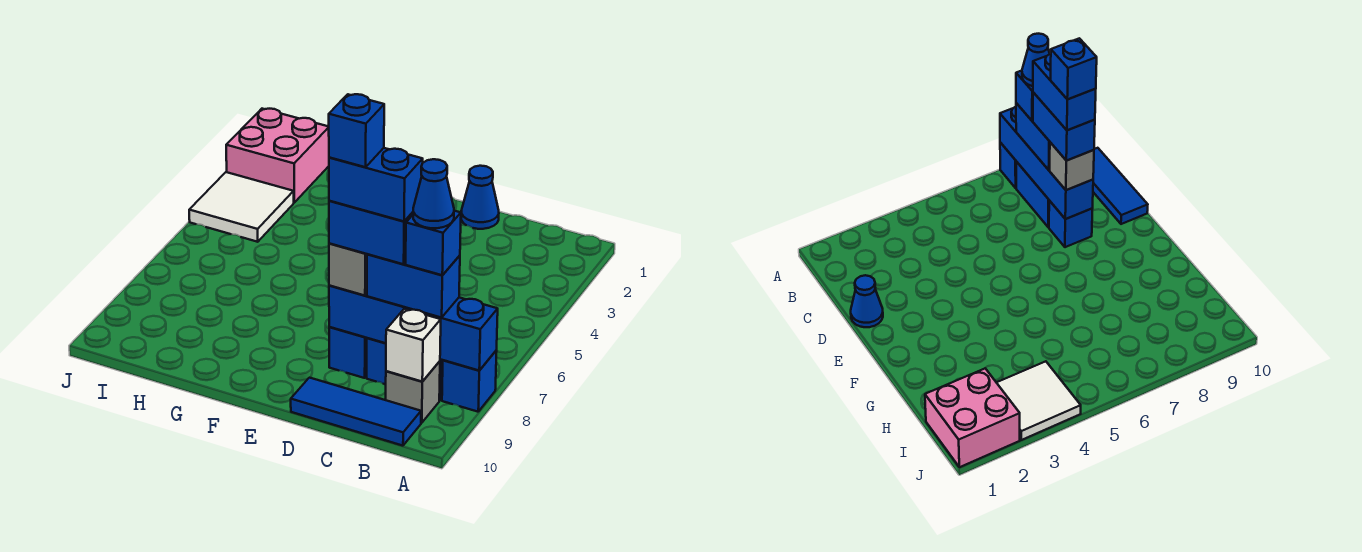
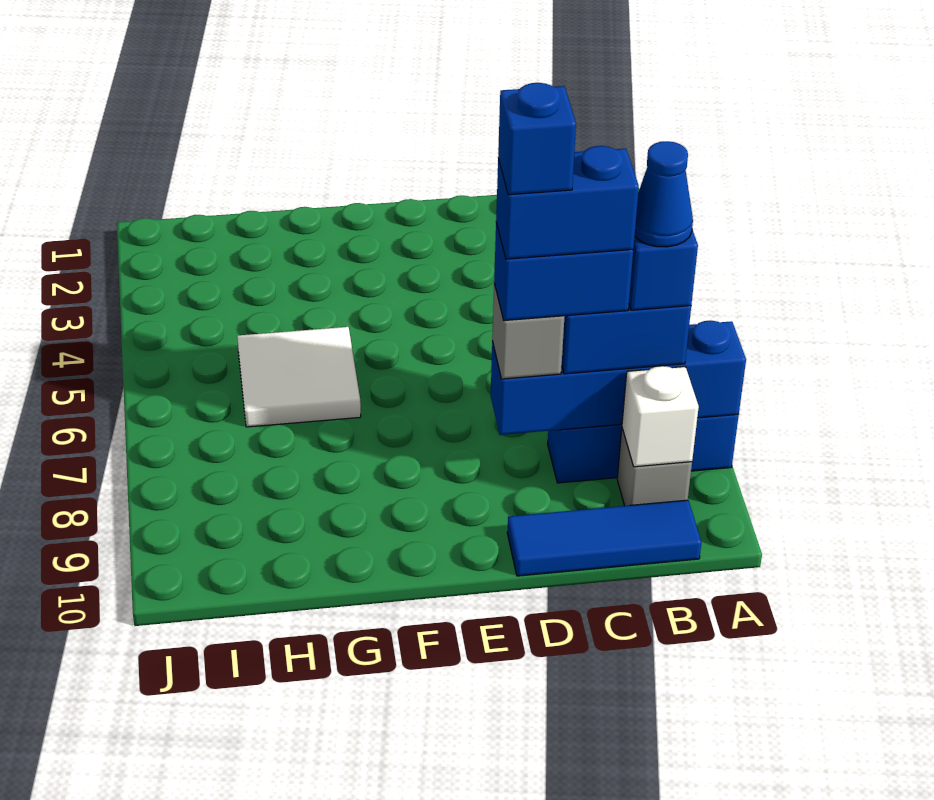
blue 1x1 cone [461,166,499,229] -> none
blue 1x1 brick [329,327,367,378] -> none
pink 2x2 brick [226,109,329,203] -> none
white 2x2 tile [189,172,294,242] -> white 2x2 tile moved to [237,327,361,427]

